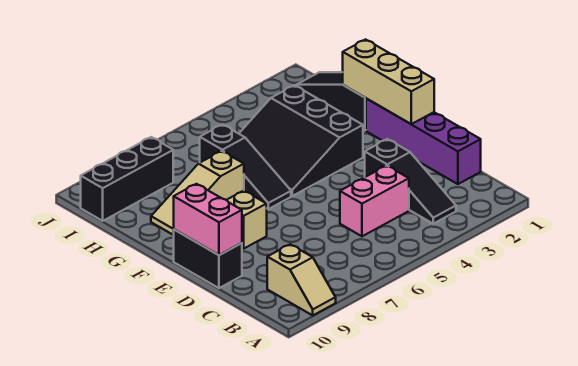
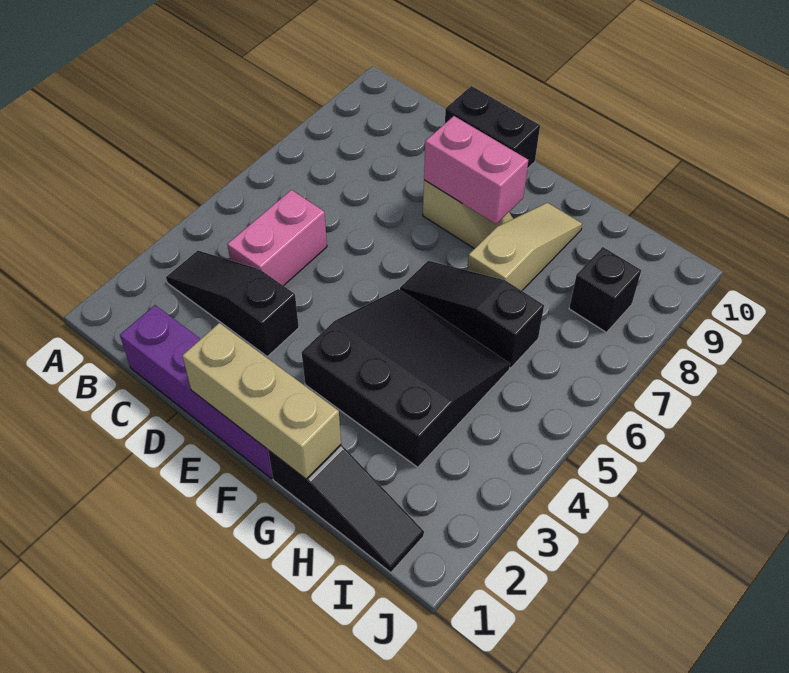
tan 1x2 slope [267,244,336,315] -> none
pink 1x2 brick [174,184,242,255] -> pink 1x2 brick moved to [424,116,528,224]
black 1x3 brick [81,137,173,221] -> black 1x1 brick [569,247,641,332]

